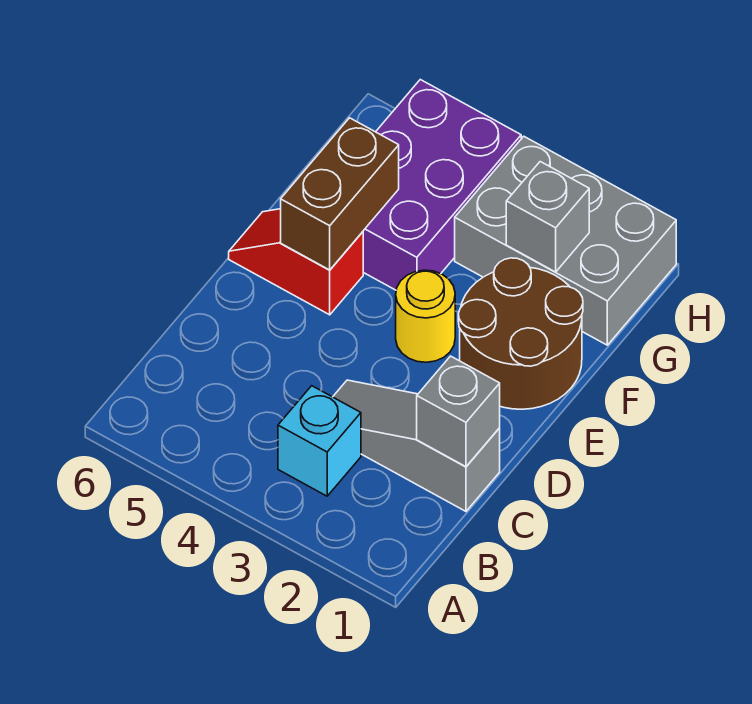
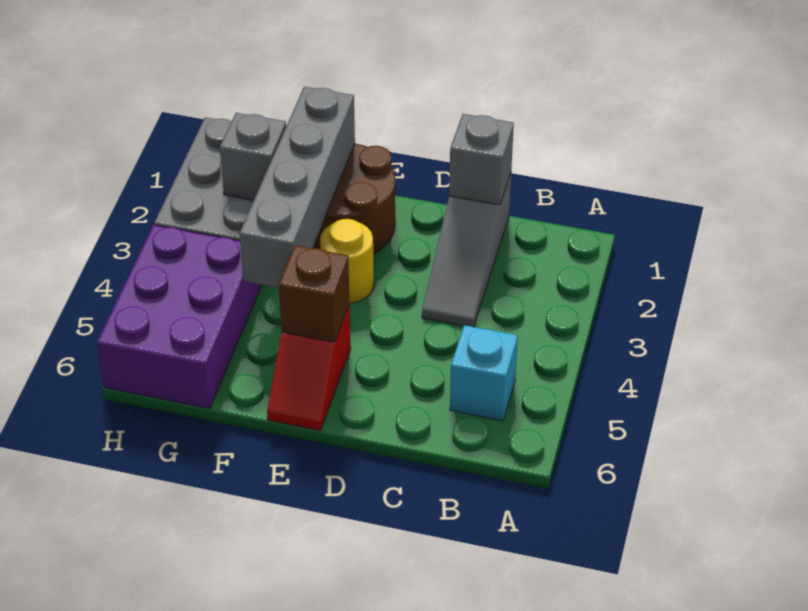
cyan 1x1 brick [278,386,361,496] -> cyan 1x1 brick moved to [450,325,518,421]
brown 1x2 brick [281,118,399,270] -> brown 1x1 brick [279,246,350,342]
none -> grey 1x4 brick [240,87,355,288]
purple 2x3 brick [363,80,521,290] -> purple 2x3 brick turned to [97,225,260,409]

